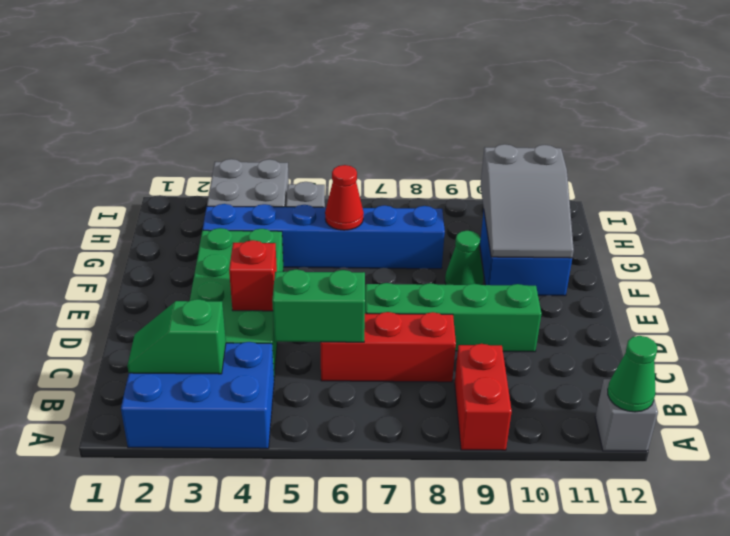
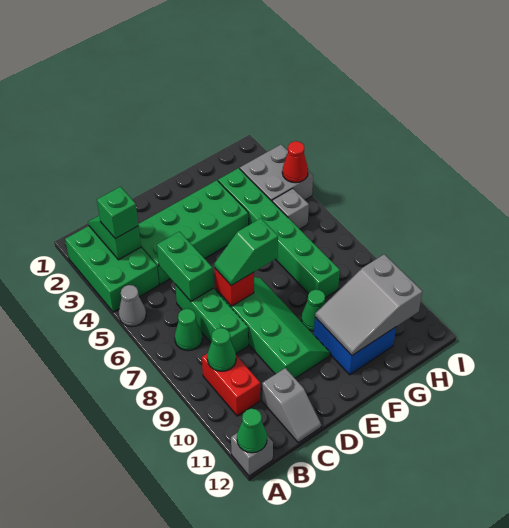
blue 2x3 brick [121,342,274,449] -> green 2x3 brick [65,226,159,312]
none -> grey 1x1 cone [119,285,146,327]
red 1x2 brick [455,344,512,450] -> red 1x2 brick turned to [202,353,260,416]
none -> green 1x1 brick [97,187,138,239]
none -> green 1x1 cone [175,309,202,351]
none -> green 1x1 cone [207,328,236,371]
red 1x3 brick [320,312,456,382] -> green 1x3 brick [175,284,248,354]
none -> grey 1x2 slope [262,368,321,443]
red 1x1 brick [229,240,277,311] -> red 1x1 brick moved to [215,269,254,306]
none -> green 1x2 slope [214,218,278,285]
blue 1x6 brick [203,204,445,269] -> green 1x6 brick [218,168,340,298]
red 1x1 cone [325,165,364,230] -> red 1x1 cone moved to [282,141,308,183]

